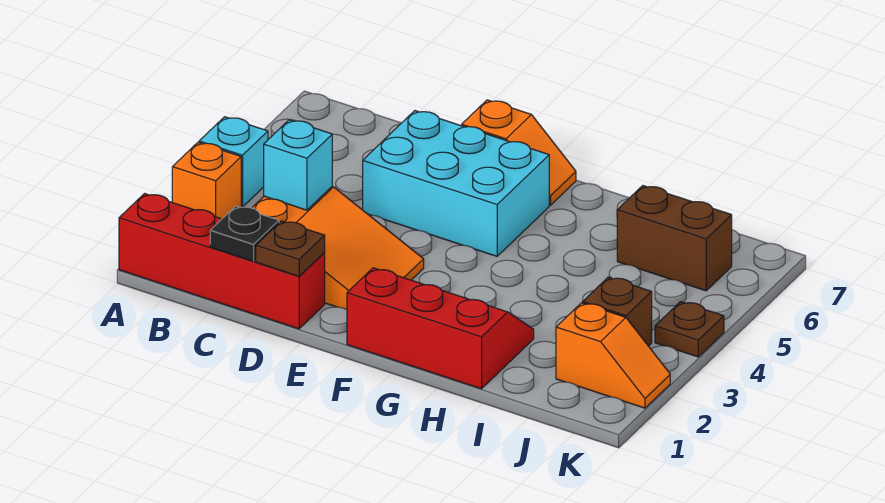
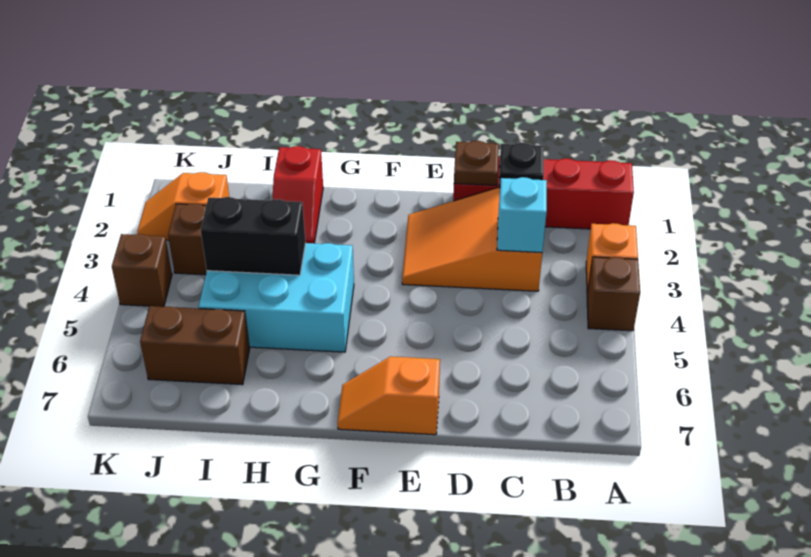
cyan 1x1 brick [199,117,268,207] -> brown 1x1 brick [587,257,640,331]
cyan 2x3 brick [363,111,549,256] -> cyan 2x3 brick moved to [199,243,354,352]
red 2x3 slope [347,268,534,389] -> red 1x2 slope [273,146,323,243]
none -> black 1x2 brick [201,197,306,275]
brown 1x1 plate [655,302,724,357] -> brown 1x1 brick [112,234,172,307]

